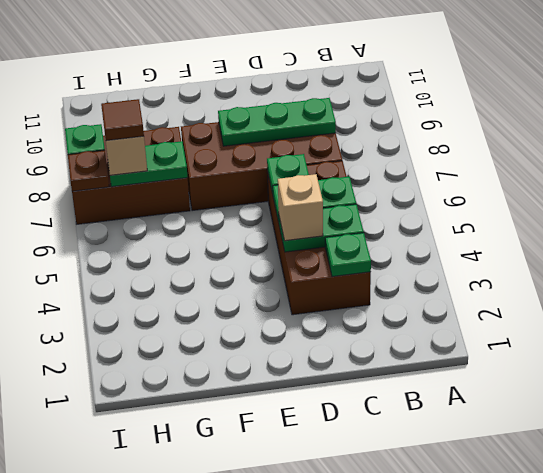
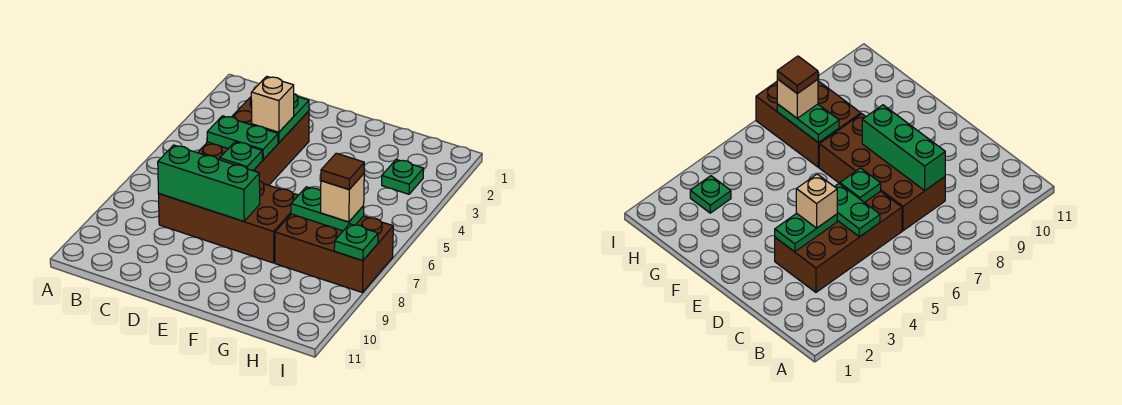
green 1x1 plate [325,233,371,277] -> green 1x1 plate moved to [382,160,424,194]
green 1x2 plate [279,204,364,252] -> green 1x2 plate turned to [252,94,309,143]
green 1x3 plate [218,98,336,146] -> green 1x3 brick [158,145,260,221]
brown 1x1 plate [68,150,109,191] -> none

